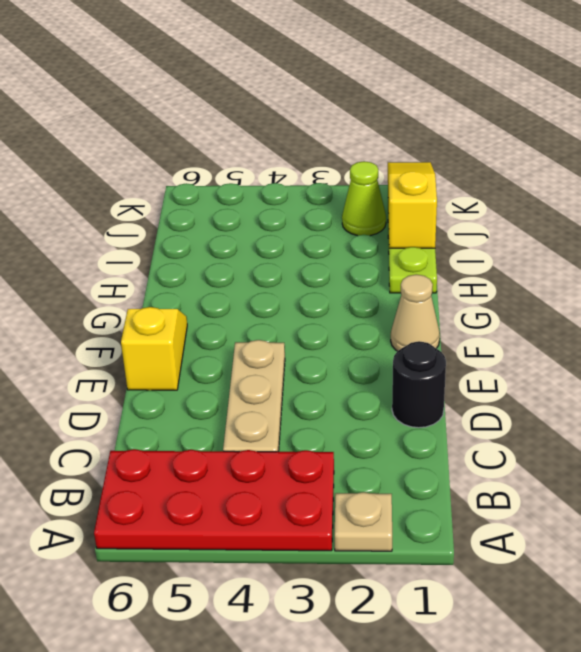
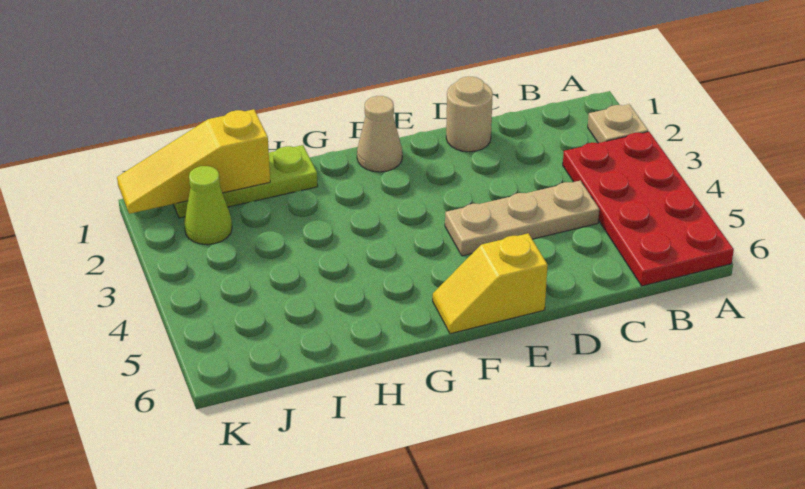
black 1x1 round brick [392,341,446,428] -> tan 1x1 round brick [446,77,493,152]

